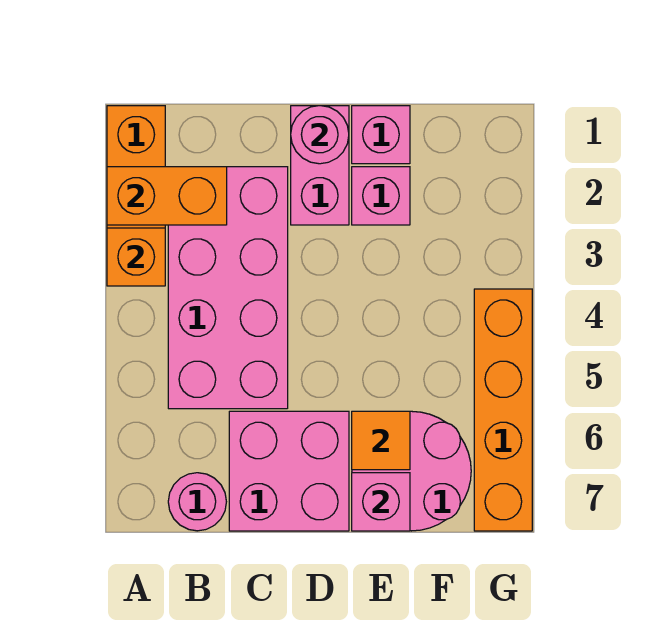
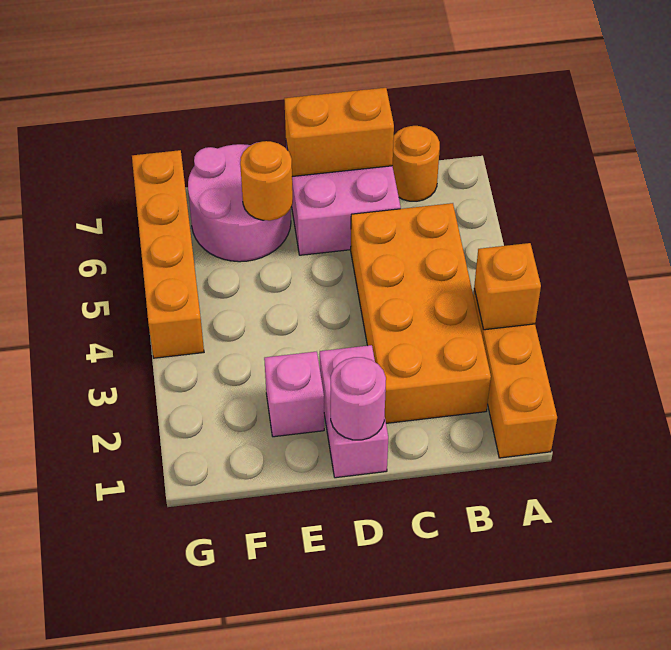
orange 1x2 brick [107,167,227,225] -> orange 1x2 brick moved to [284,88,394,176]
pink 2x4 brick [168,167,288,409] -> orange 2x4 brick [351,203,491,423]
pink 1x1 round brick [168,473,226,531] -> orange 1x1 round brick [393,126,440,201]
pink 1x1 brick [352,106,410,164] -> none
orange 1x1 tile [352,411,410,470] -> orange 1x1 round brick [240,141,293,221]
pink 1x1 brick [352,473,410,531] -> none

